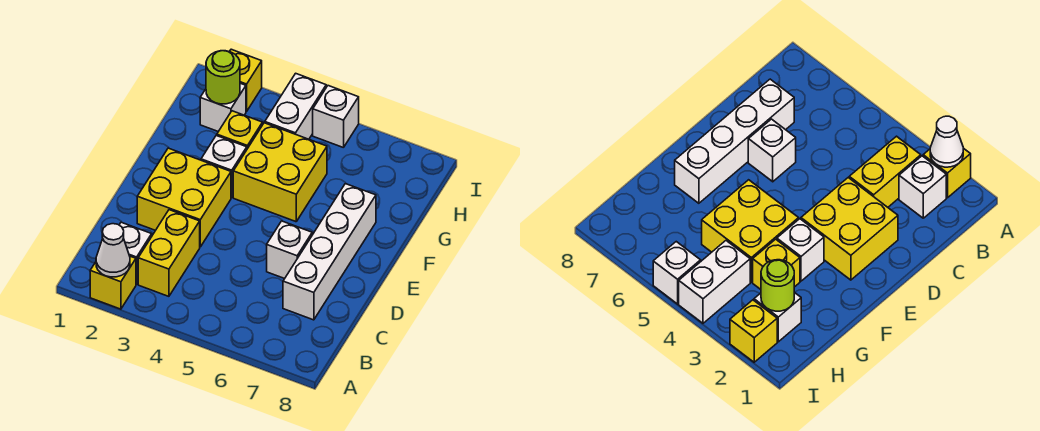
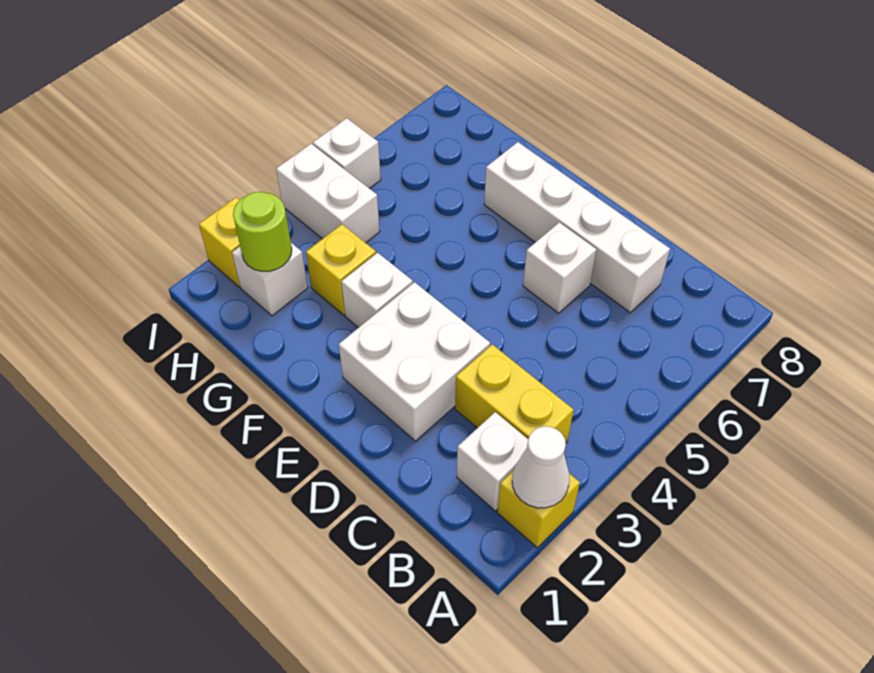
yellow 2x2 brick [137,148,231,247] -> white 2x2 brick [339,282,490,441]
yellow 2x2 brick [233,123,327,222] -> none

